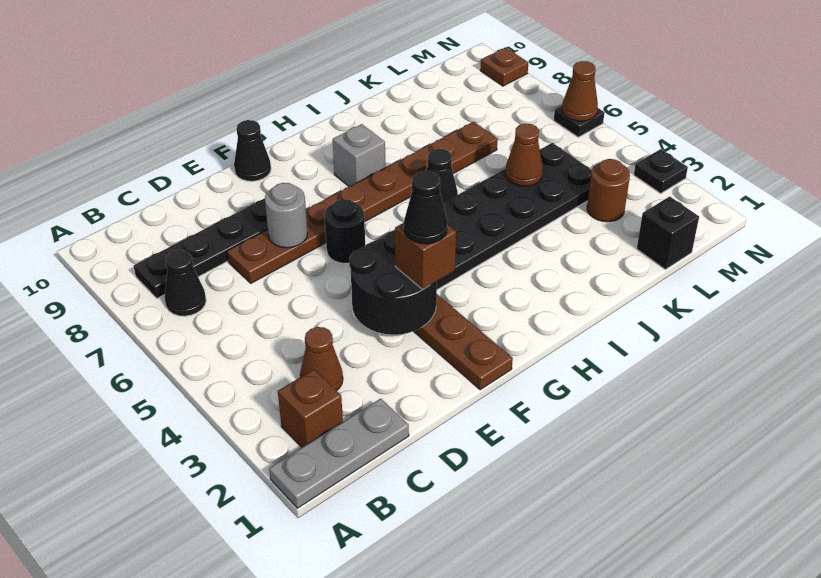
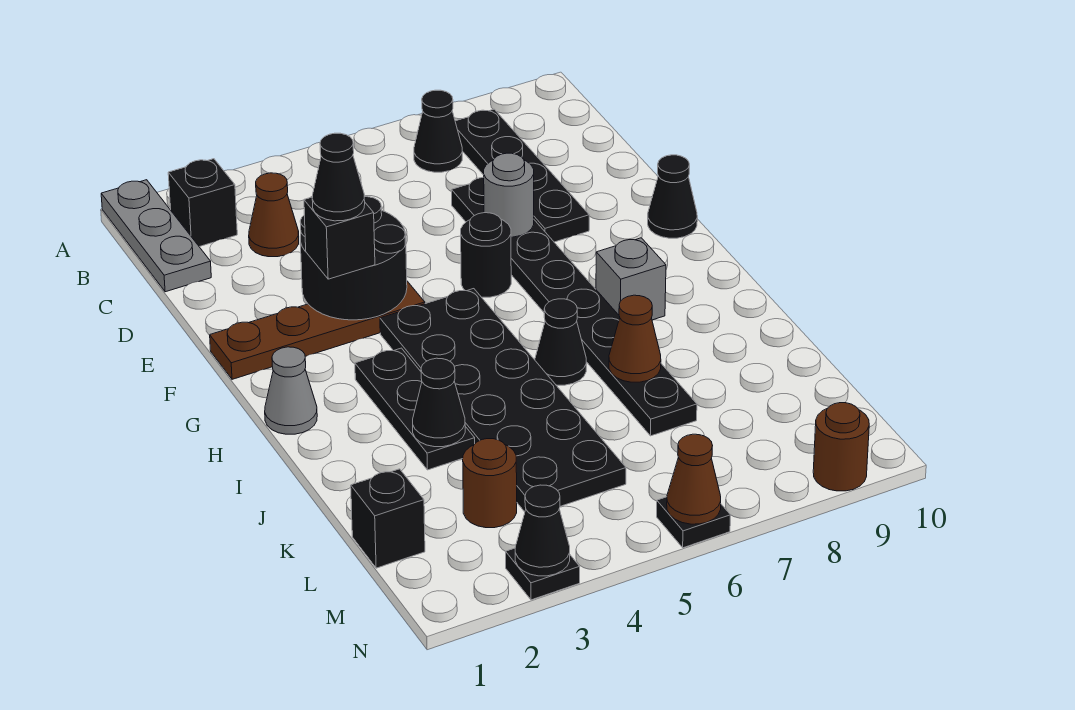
brown 1x1 brick [278,369,343,447] -> black 1x1 brick [168,159,237,247]
brown 1x8 plate [227,122,498,283] -> black 1x8 plate [452,177,697,436]
brown 1x1 brick [395,223,456,290] -> black 1x1 brick [304,197,375,279]
none -> grey 1x1 cone [265,347,317,434]
none -> black 1x3 plate [355,348,475,470]
none -> black 1x1 cone [413,358,465,447]
brown 1x1 cone [505,124,543,186] -> brown 1x1 cone moved to [609,295,661,382]
none -> black 1x1 cone [515,485,570,576]
brown 1x1 plate [480,47,528,86] -> brown 1x1 round brick [813,403,869,491]

